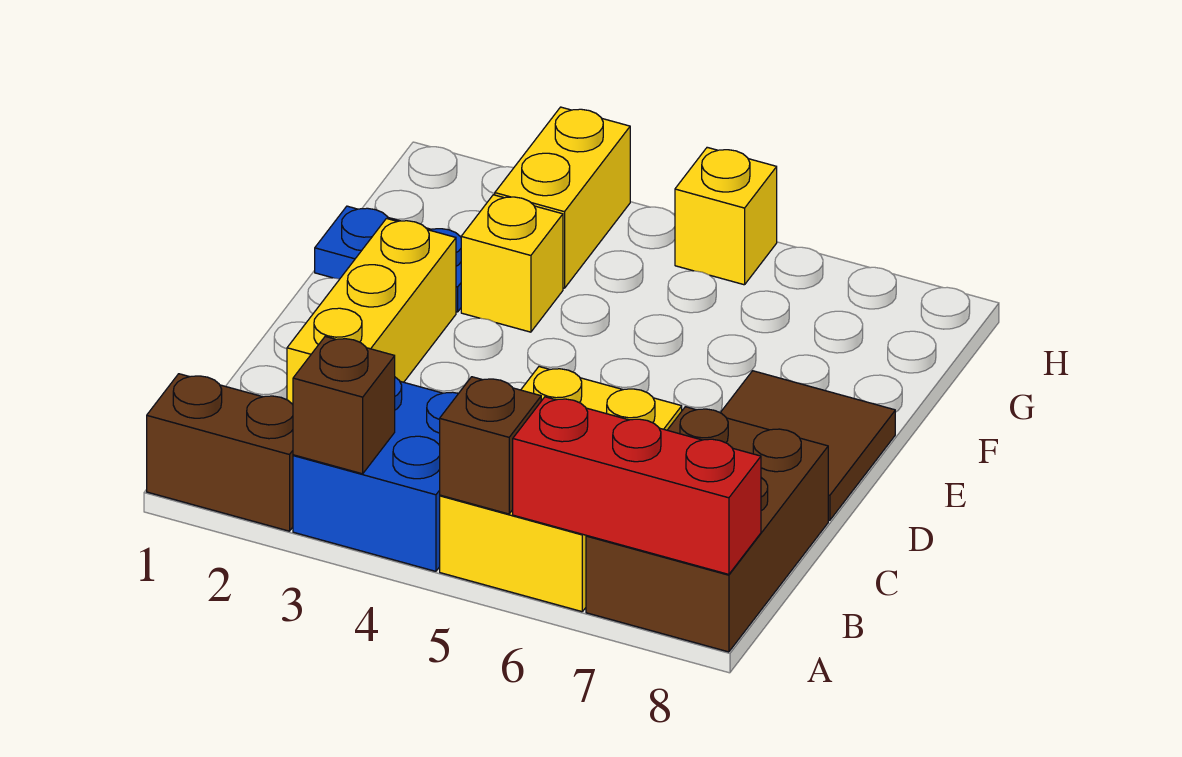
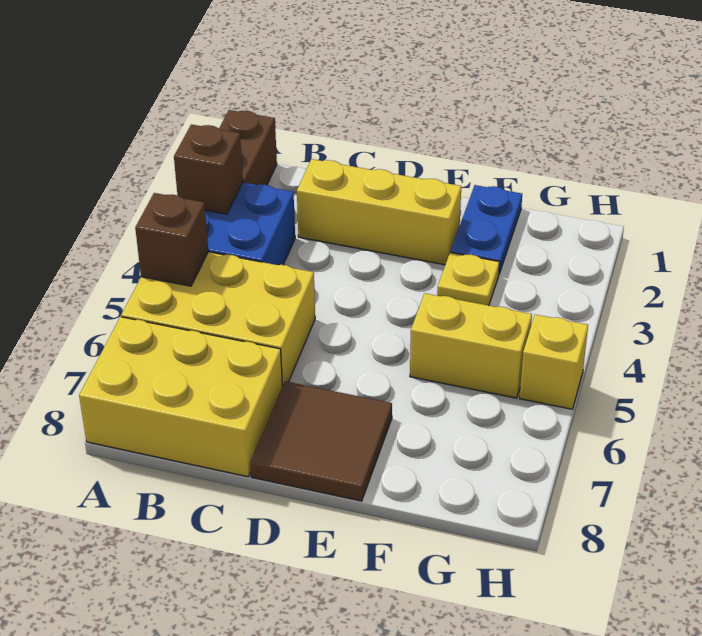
red 1x3 brick [513,397,761,574] -> none
brown 2x3 brick [586,407,828,652] -> yellow 2x3 brick [79,317,282,477]
yellow 1x1 brick [461,195,563,332] -> yellow 1x1 plate [437,252,499,306]
yellow 1x2 brick [495,107,630,288] -> yellow 1x2 brick moved to [410,293,532,398]

